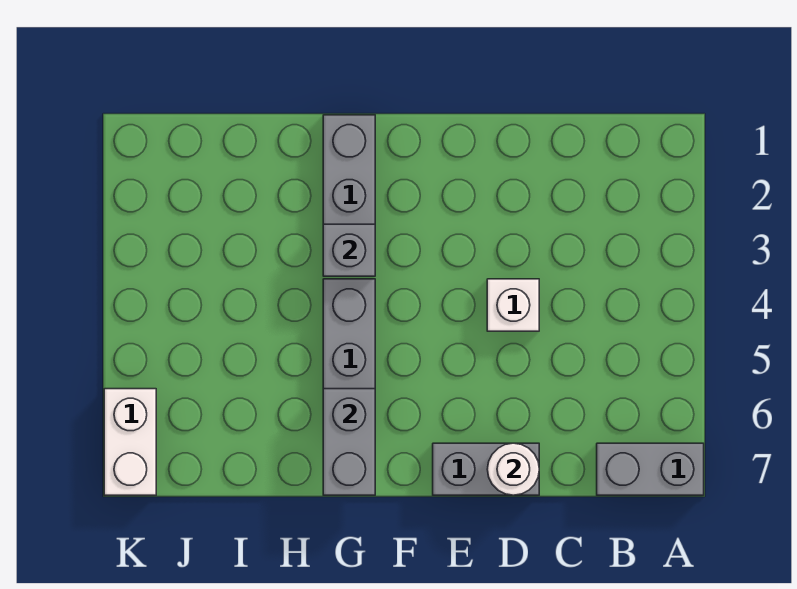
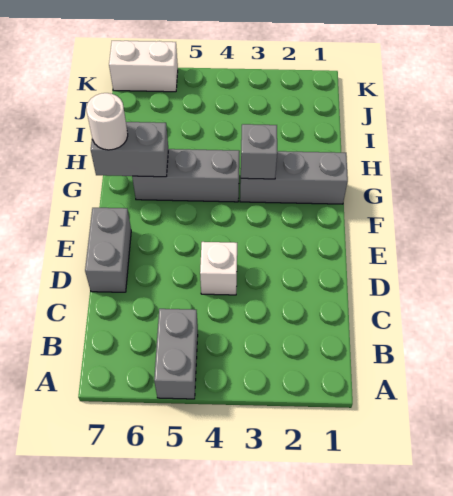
grey 1x2 brick [597,443,704,495] -> grey 1x2 brick moved to [154,309,198,399]
white 1x1 round brick [487,443,539,495] -> white 1x1 round brick moved to [86,93,128,150]

